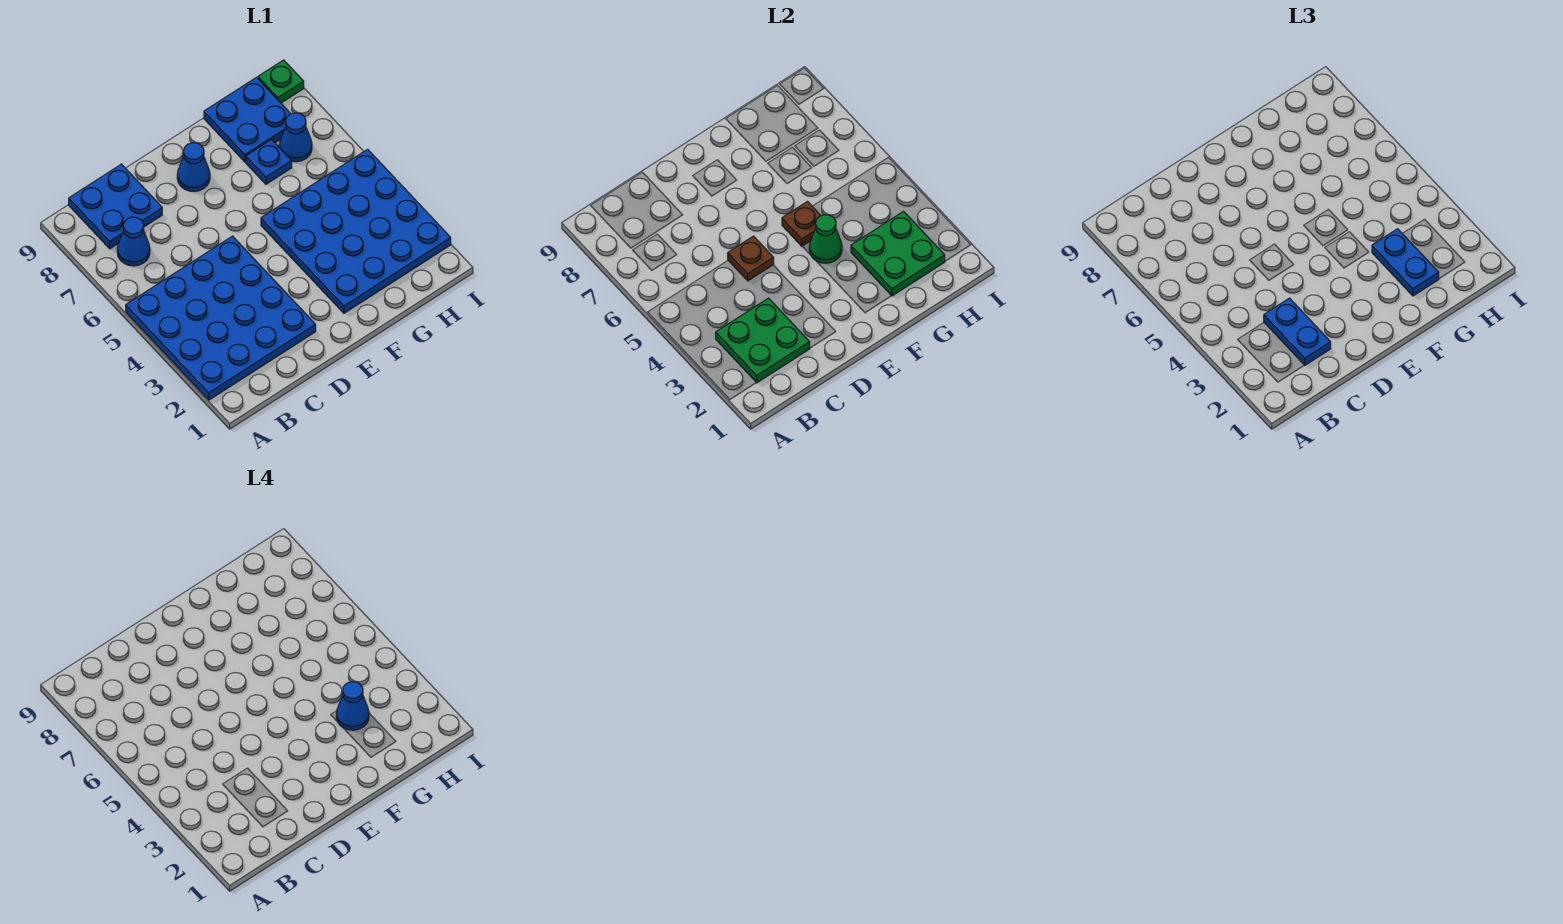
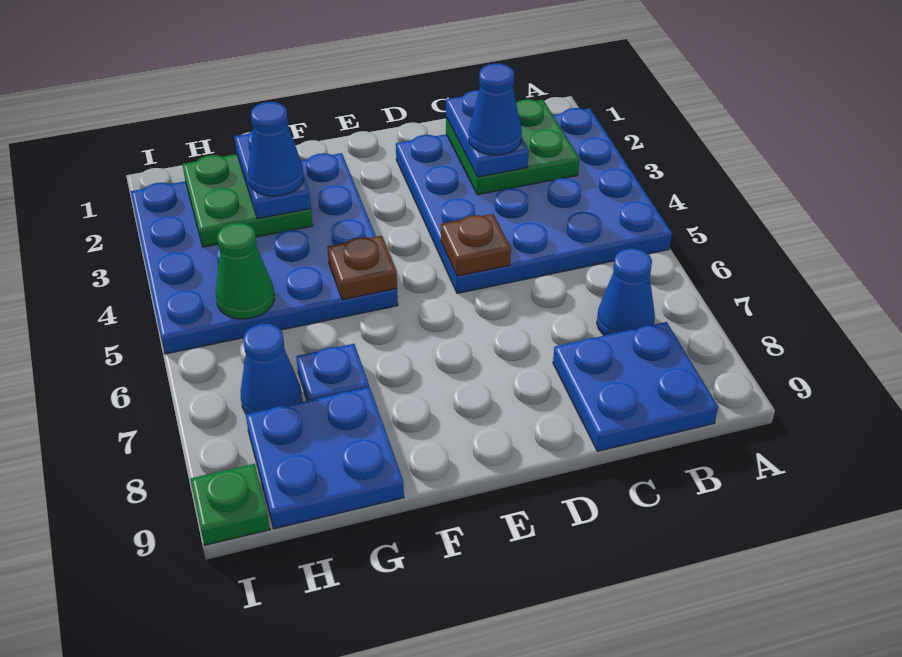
blue 1x1 cone [177,143,210,191] -> blue 1x1 cone moved to [469,64,522,155]
green 1x1 cone [809,215,842,263] -> green 1x1 cone moved to [216,223,274,319]

